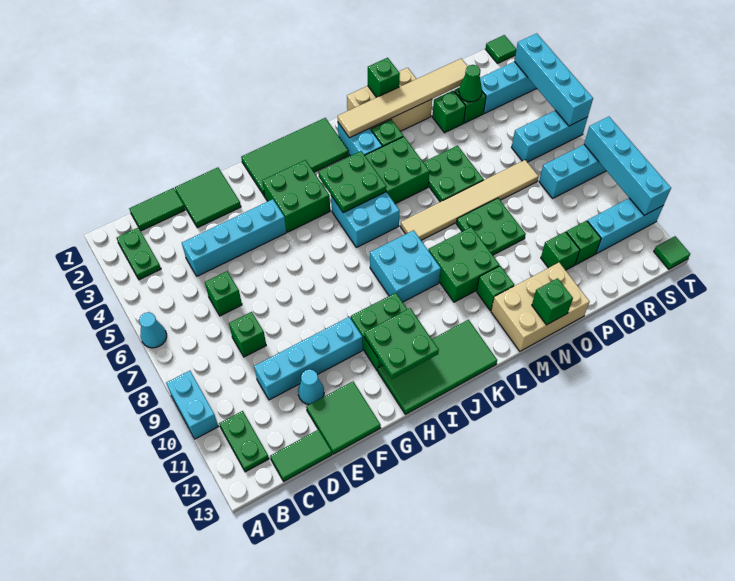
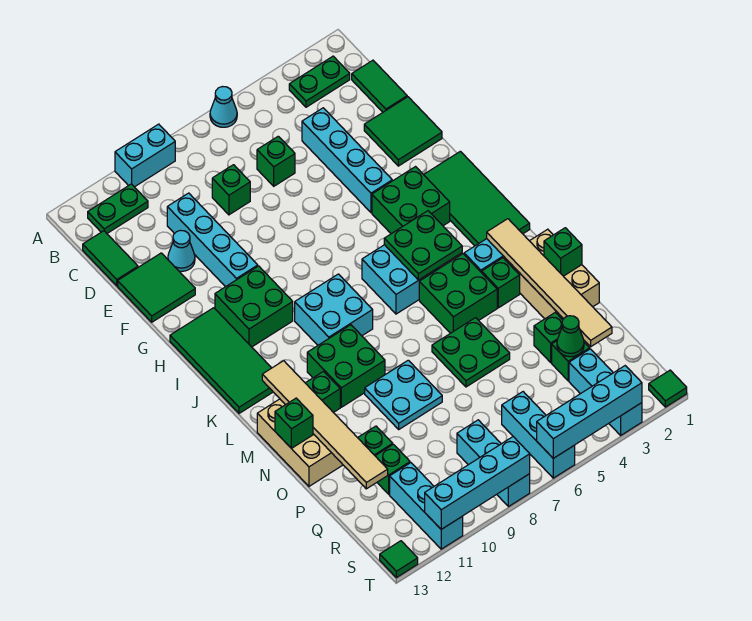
green 2x2 plate [364,308,439,379] -> none
tan 1x6 tile [400,160,538,240] -> tan 1x6 tile moved to [262,361,388,489]
green 2x2 plate [456,198,526,255] -> cyan 2x2 plate [365,360,442,429]

